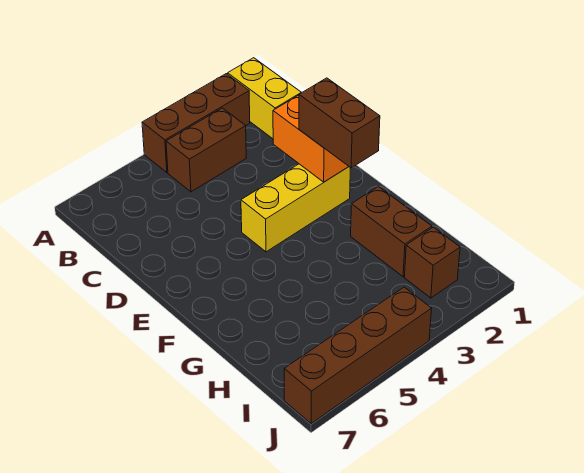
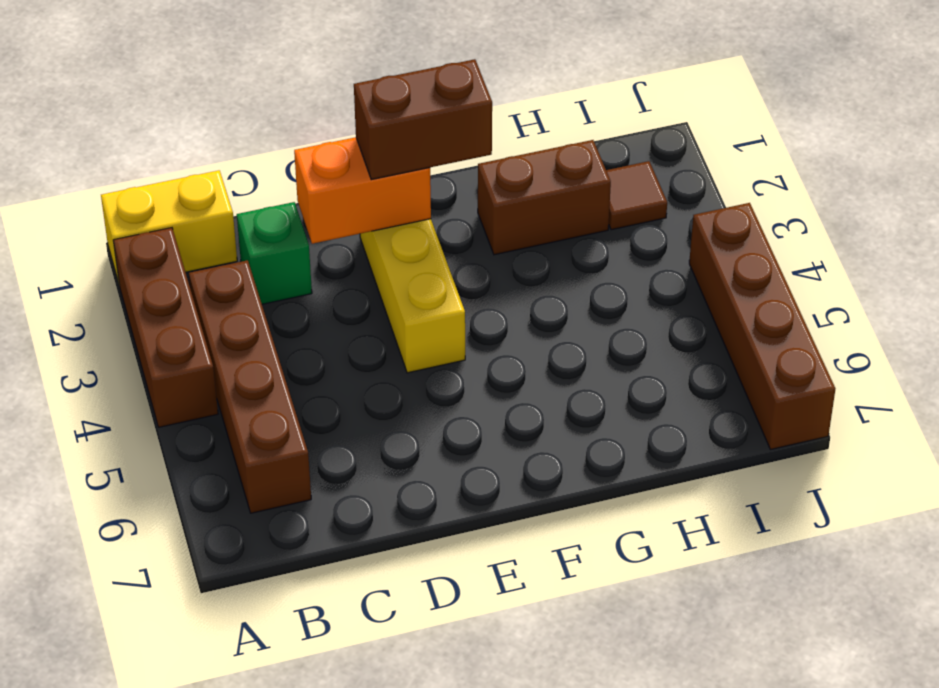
brown 1x2 brick [166,108,246,192] -> brown 1x4 brick [189,260,311,513]
none -> green 1x1 brick [237,202,312,304]
brown 1x1 brick [404,227,460,298] -> brown 1x1 tile [606,161,667,230]

